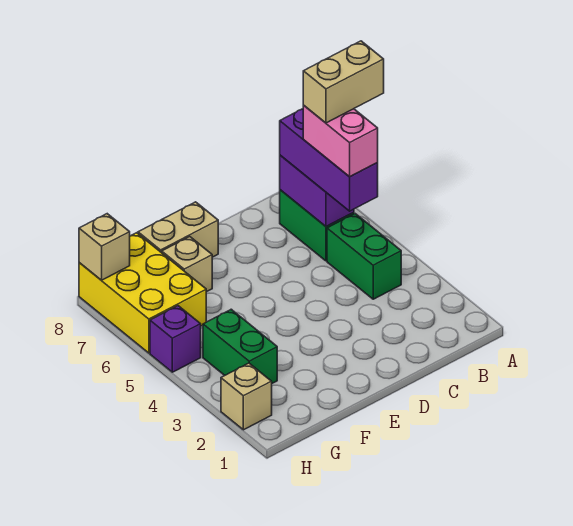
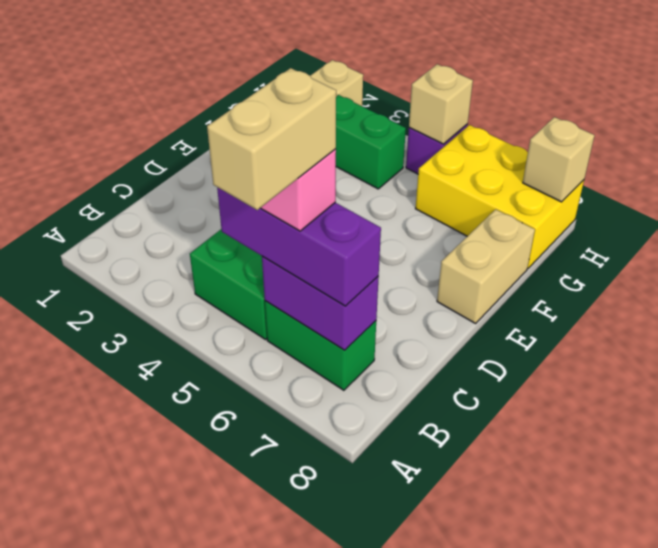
tan 1x1 brick [162,237,212,292] -> tan 1x1 brick moved to [409,64,473,144]

